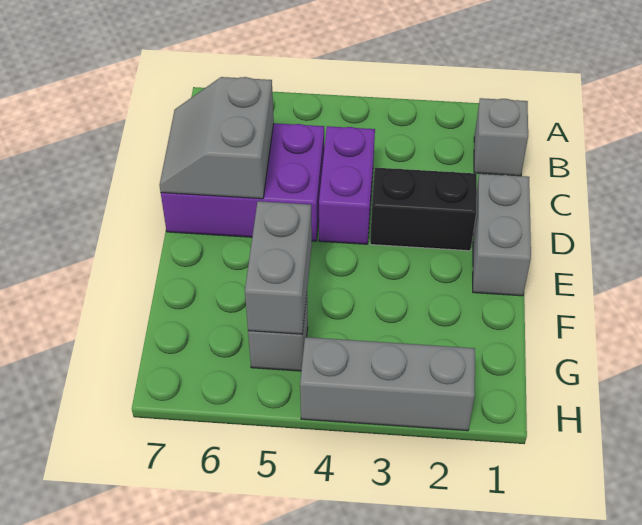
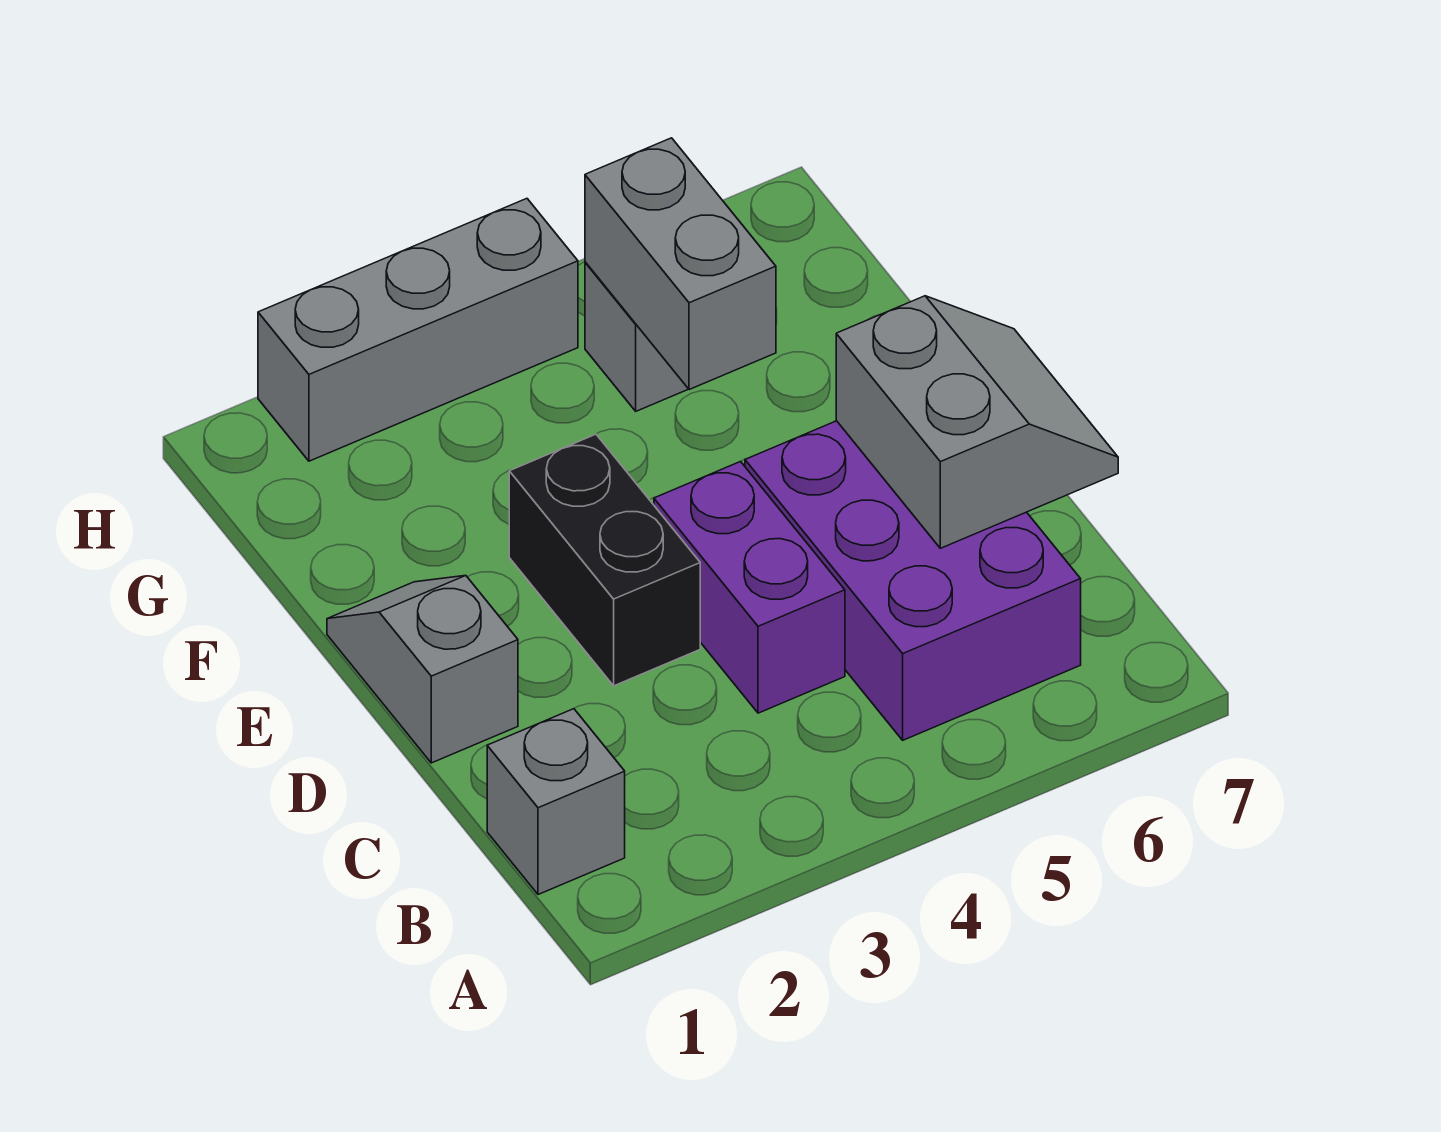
purple 2x3 brick [161,123,324,241] -> purple 2x3 brick turned to [745,421,1081,740]
grey 1x2 brick [473,174,531,296] -> grey 1x2 slope [327,575,518,763]
black 1x2 brick [370,168,477,251] -> black 1x2 brick turned to [509,434,700,686]

